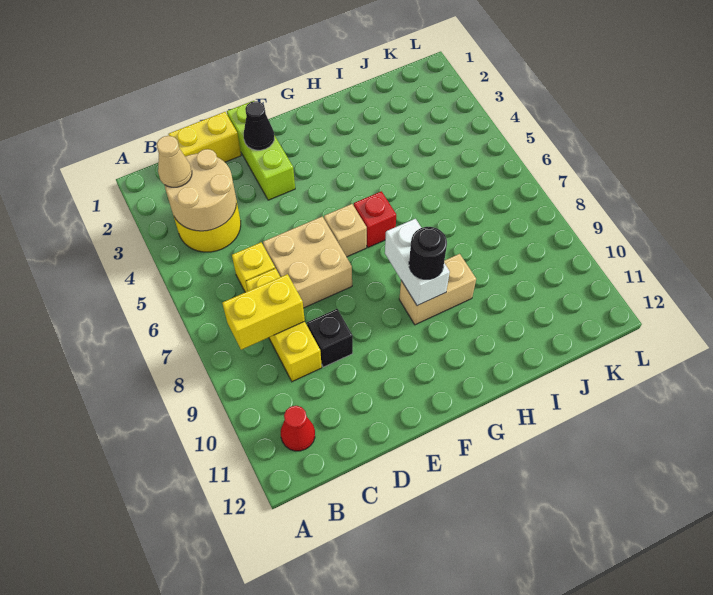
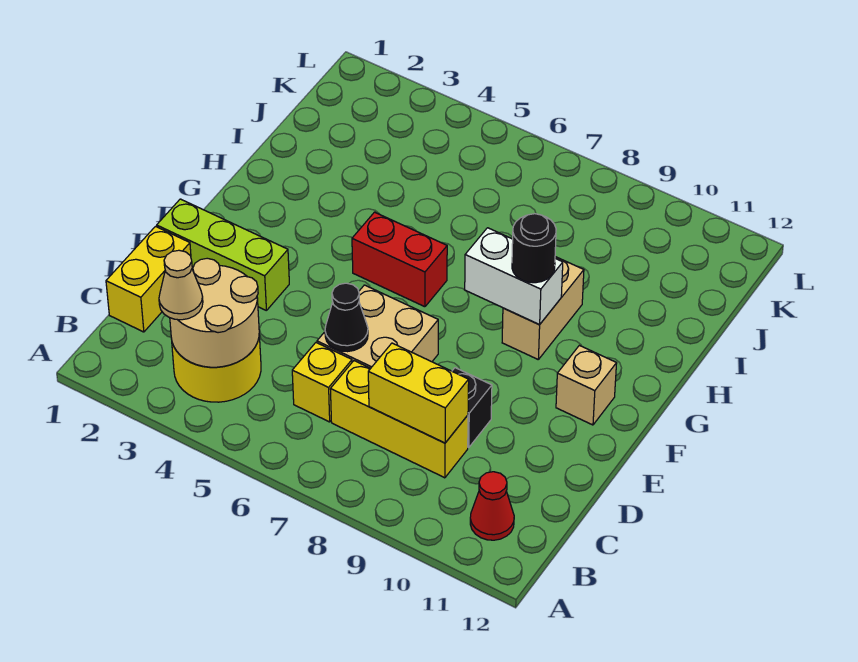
yellow 1x2 brick [222,274,305,350] -> yellow 1x2 brick turned to [368,343,469,443]
black 1x1 cone [244,101,274,150] -> black 1x1 cone moved to [325,283,368,352]
tan 1x1 brick [324,204,367,257] -> tan 1x1 brick moved to [556,345,617,425]
red 1x1 brick [354,191,396,247] -> red 1x2 brick [352,212,447,307]

